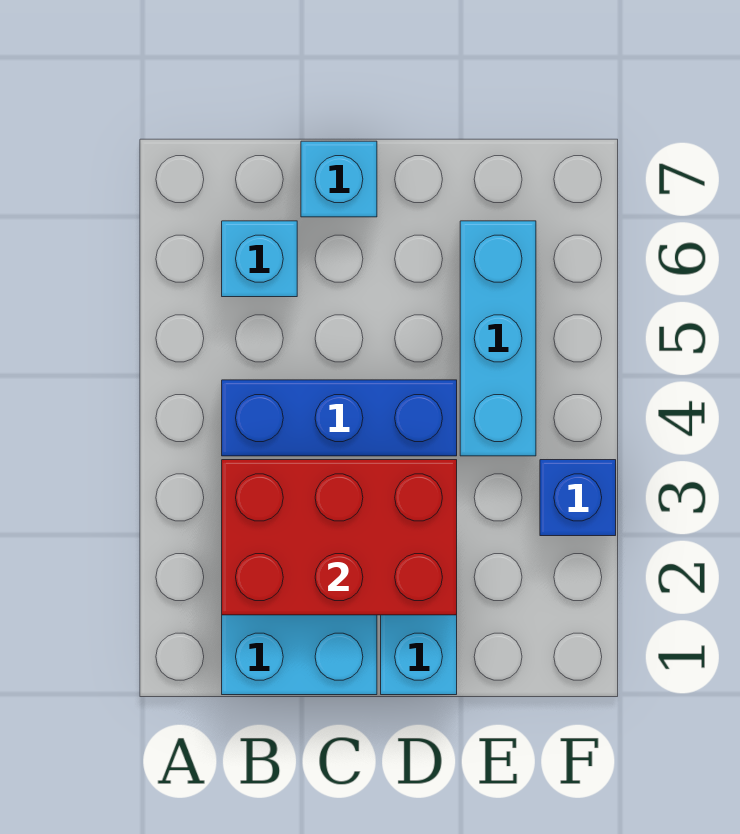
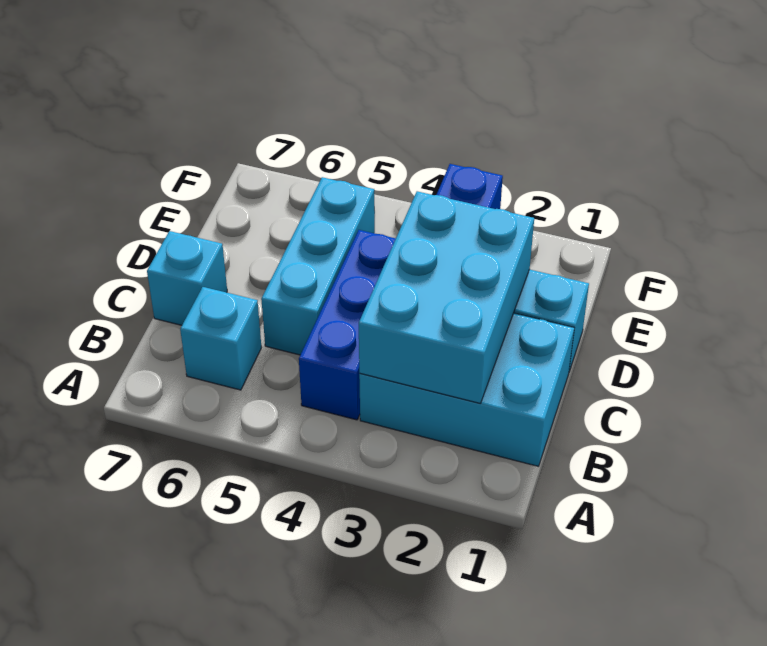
red 2x3 brick [222,460,457,615] -> cyan 2x3 brick [359,191,534,403]
cyan 1x3 brick [460,221,536,456] -> cyan 1x3 brick turned to [261,177,375,355]

